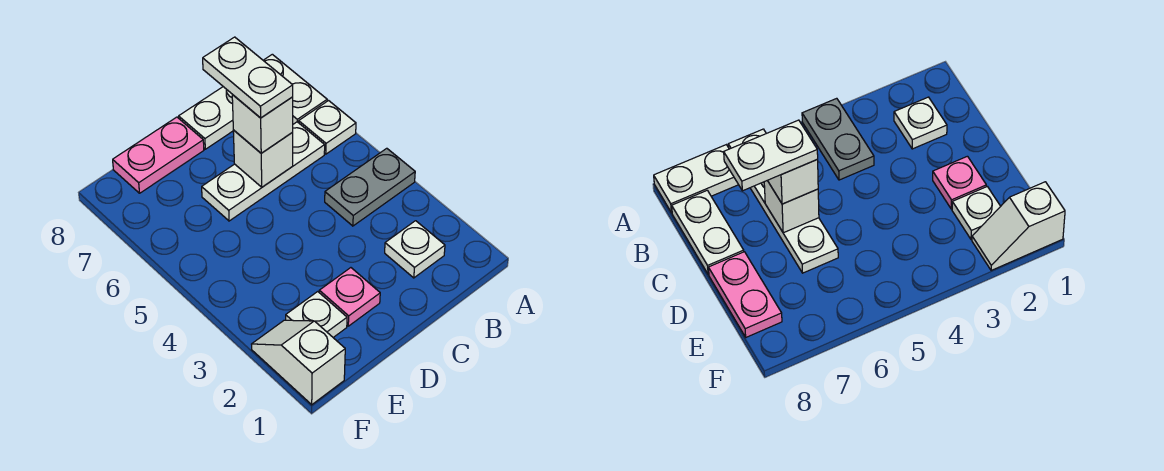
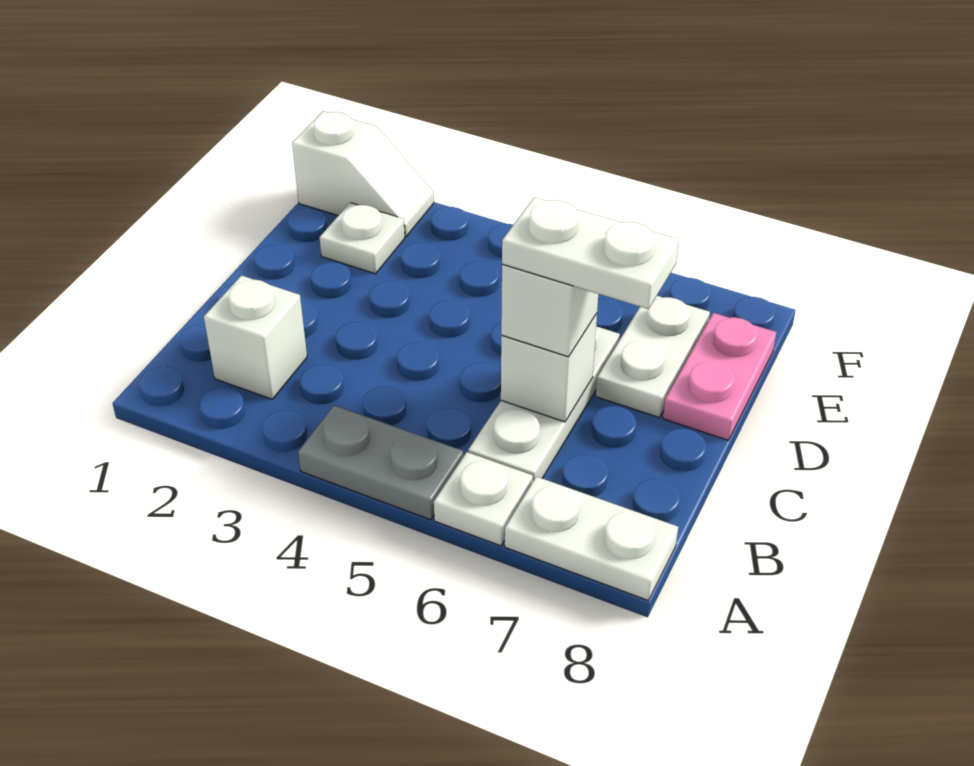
grey 1x2 plate [325,148,415,226] -> grey 1x2 plate turned to [298,405,464,520]
white 1x1 plate [385,221,445,278] -> white 1x1 brick [204,276,307,399]
white 1x2 plate [179,87,233,149] -> white 1x2 plate moved to [596,296,710,418]
pink 1x1 plate [319,268,380,326] -> none

